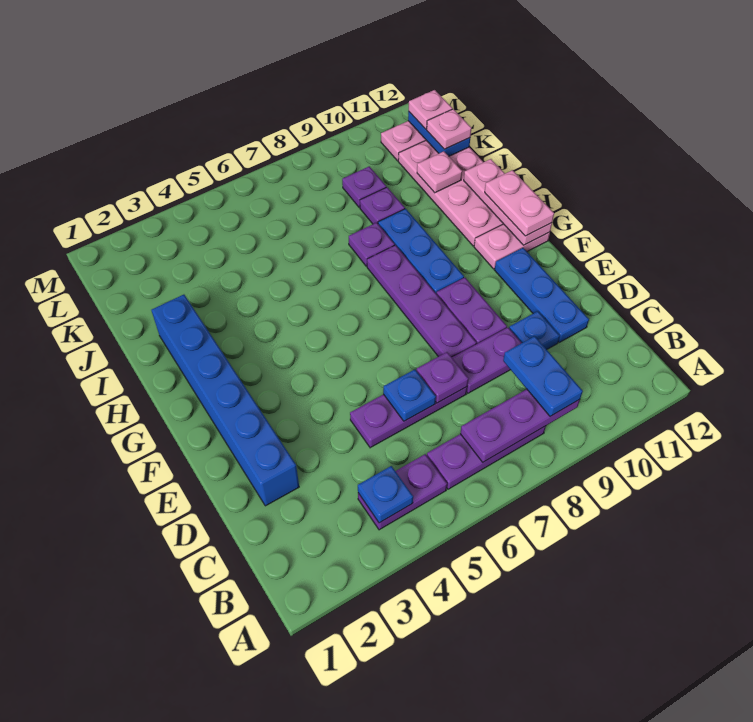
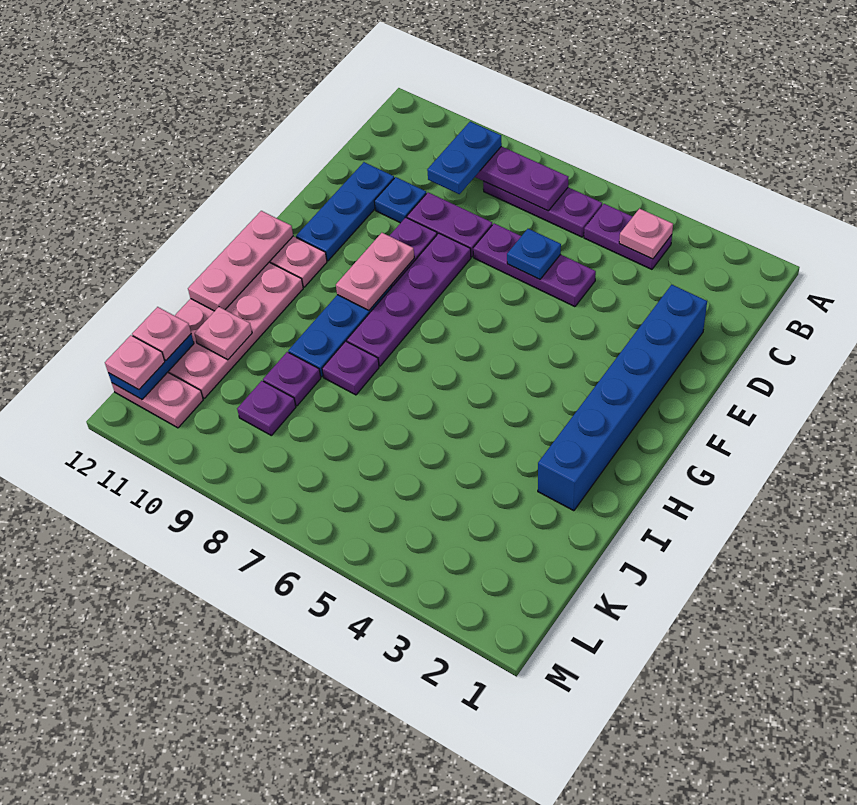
blue 1x1 plate [358,466,413,523] -> pink 1x1 plate [619,208,673,259]
purple 1x1 plate [416,352,469,403] -> none
pink 1x2 plate [485,170,554,236] -> pink 1x2 plate moved to [336,233,414,310]

